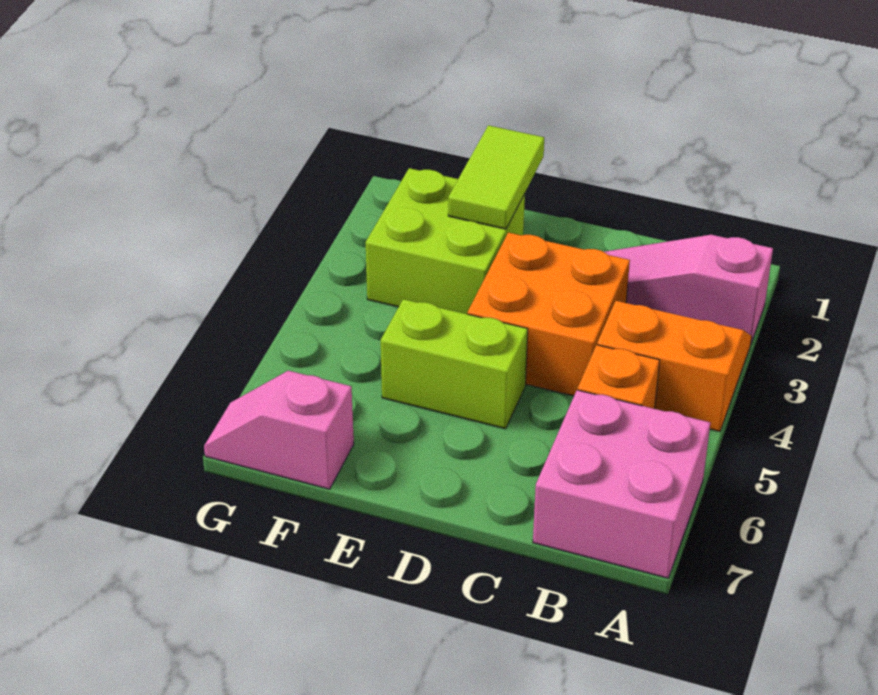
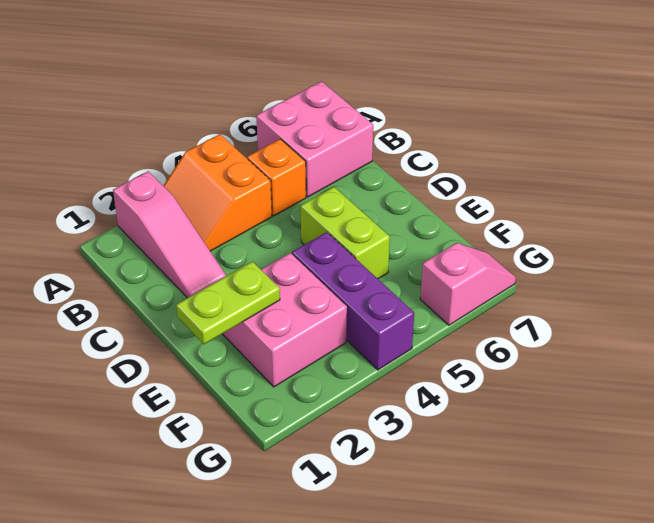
orange 2x2 brick [467,232,630,396] -> none
lime 1x2 tile [448,125,544,229] -> lime 1x2 plate [176,261,280,344]
lime 2x2 brick [366,168,525,314] -> pink 2x2 brick [223,253,347,387]
none -> purple 1x3 brick [292,232,414,370]
pink 1x2 slope [204,371,354,489] -> pink 1x2 slope turned to [420,243,516,325]

